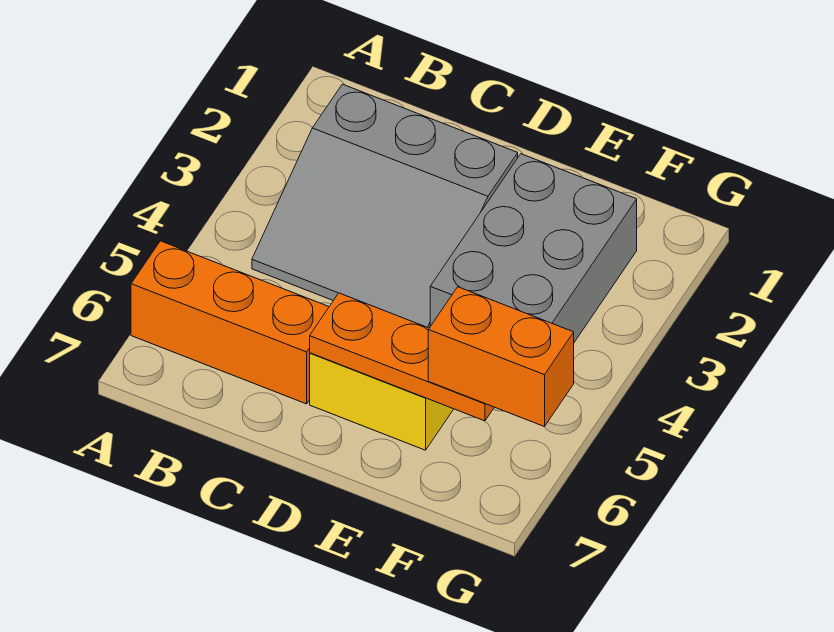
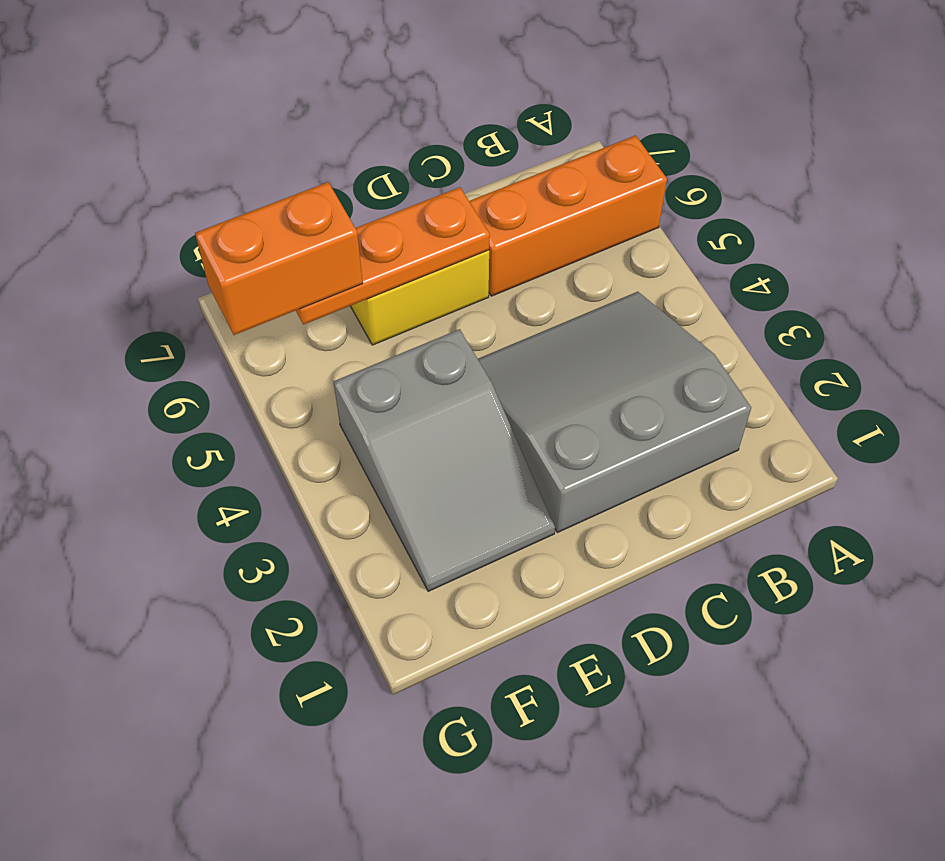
grey 2x3 brick [430,154,637,342] -> grey 2x3 slope [334,329,555,592]

